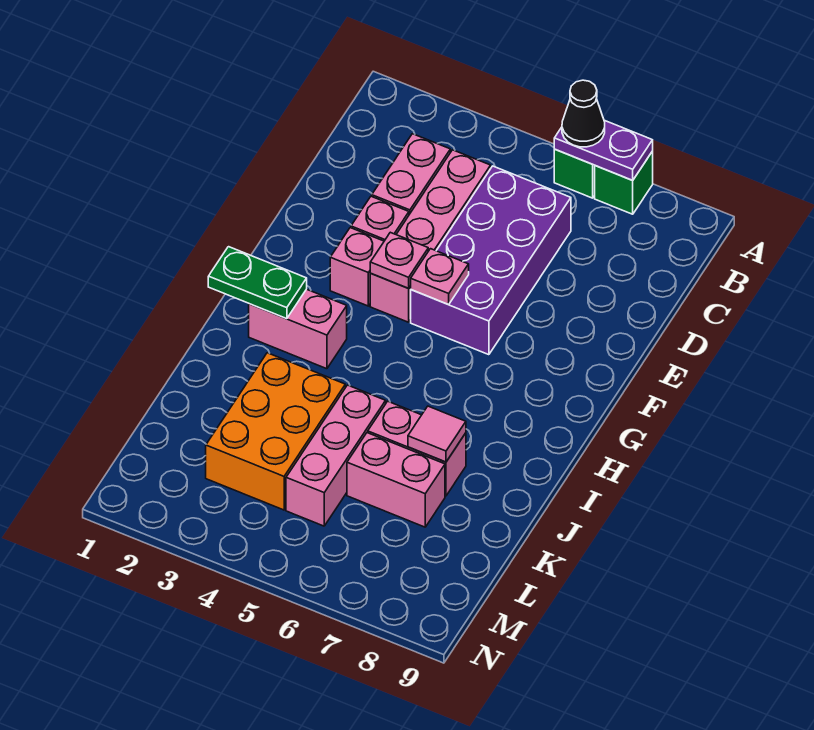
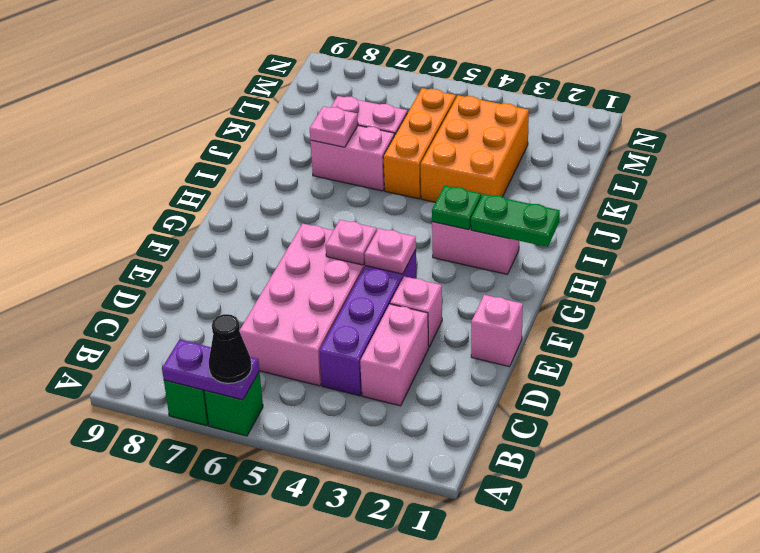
pink 1x4 brick [370,150,491,322] -> purple 1x4 brick [319,250,417,396]
purple 2x4 brick [411,166,571,355] -> pink 2x4 brick [239,224,365,386]
pink 1x1 brick [330,228,384,306] -> pink 1x1 brick moved to [471,295,523,367]
none -> green 1x1 plate [432,186,481,230]
pink 1x3 brick [286,385,386,526] -> orange 1x3 brick [383,88,456,199]
pink 1x1 tile [408,406,466,462] -> pink 1x1 plate [310,106,358,147]

